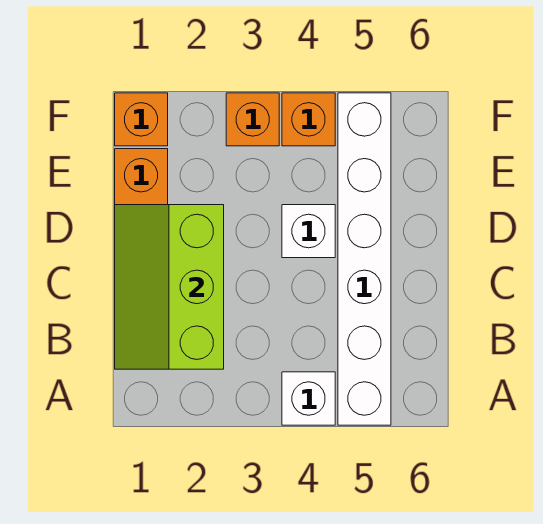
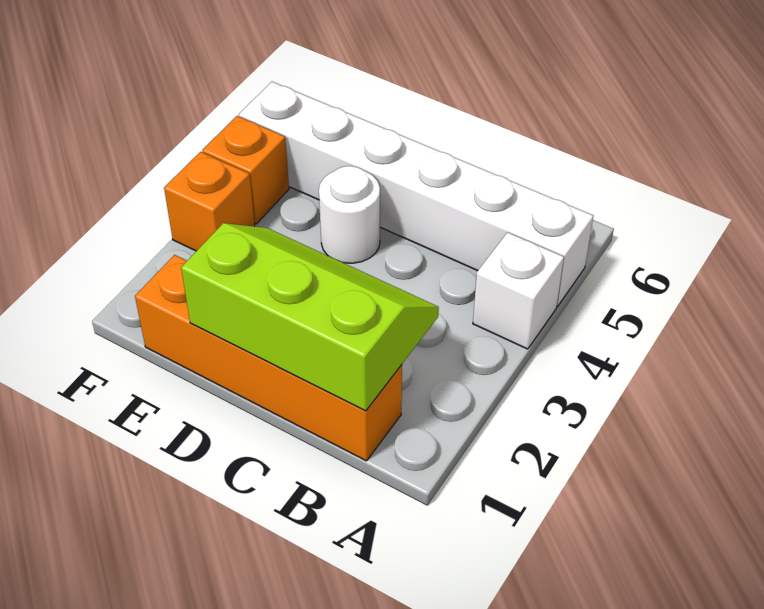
lime 2x3 slope [115,205,224,369] -> lime 2x3 slope turned to [181,223,439,411]
white 1x1 brick [282,205,335,258] -> white 1x1 round brick [319,166,380,263]
orange 1x1 brick [115,93,168,146] -> none

